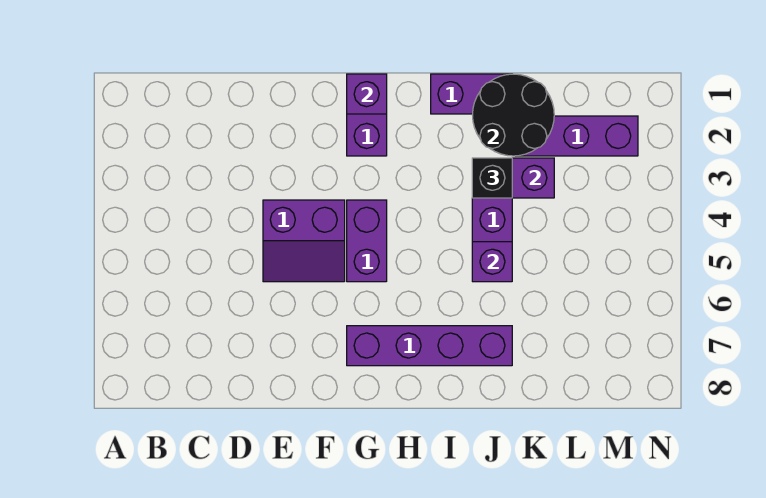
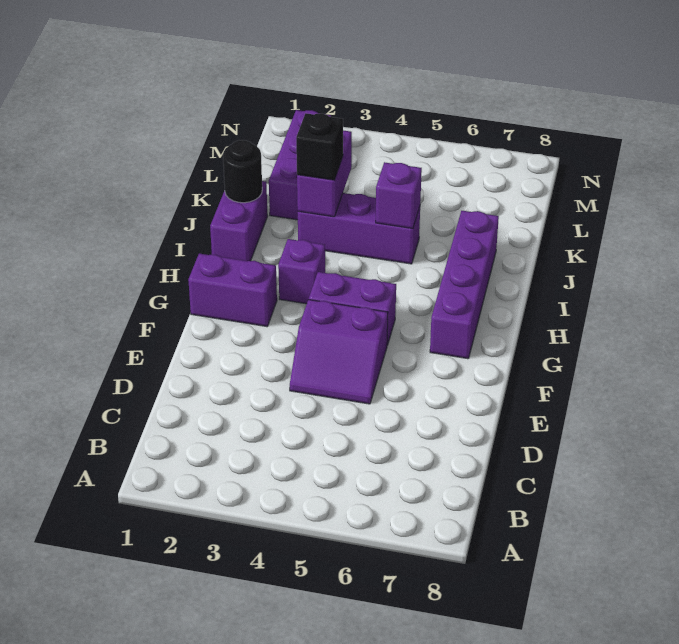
purple 2x2 slope [263,200,345,282] -> purple 2x2 slope turned to [290,299,388,404]
purple 1x1 brick [347,74,387,114] -> purple 1x1 brick moved to [278,239,325,304]
black 2x2 round brick [473,74,554,156] -> black 1x1 round brick [223,140,262,203]

